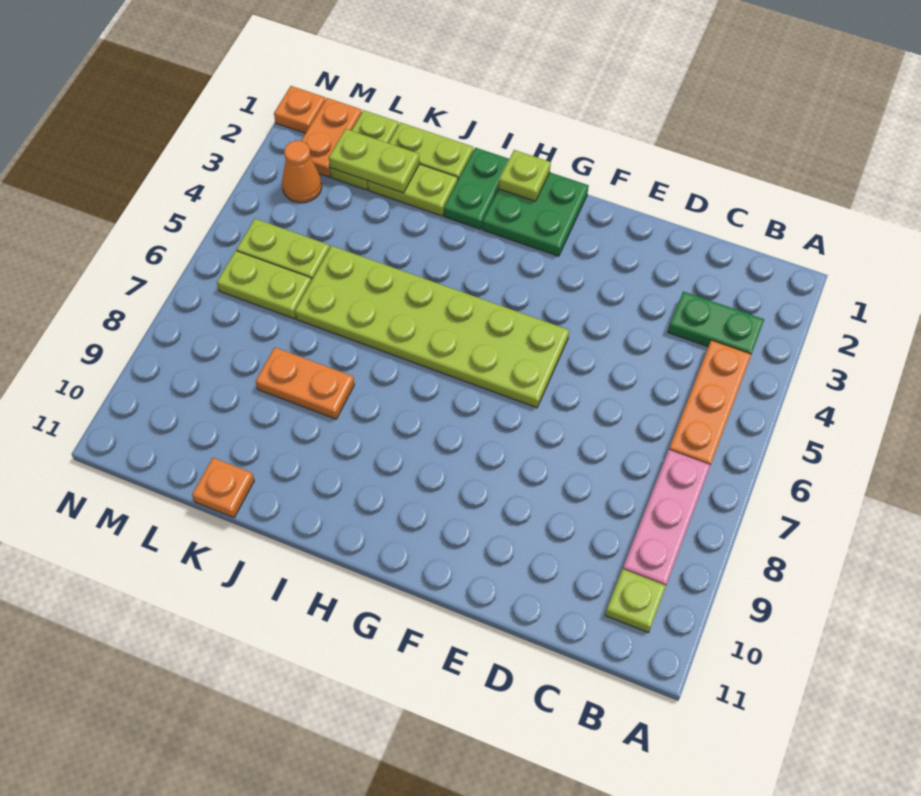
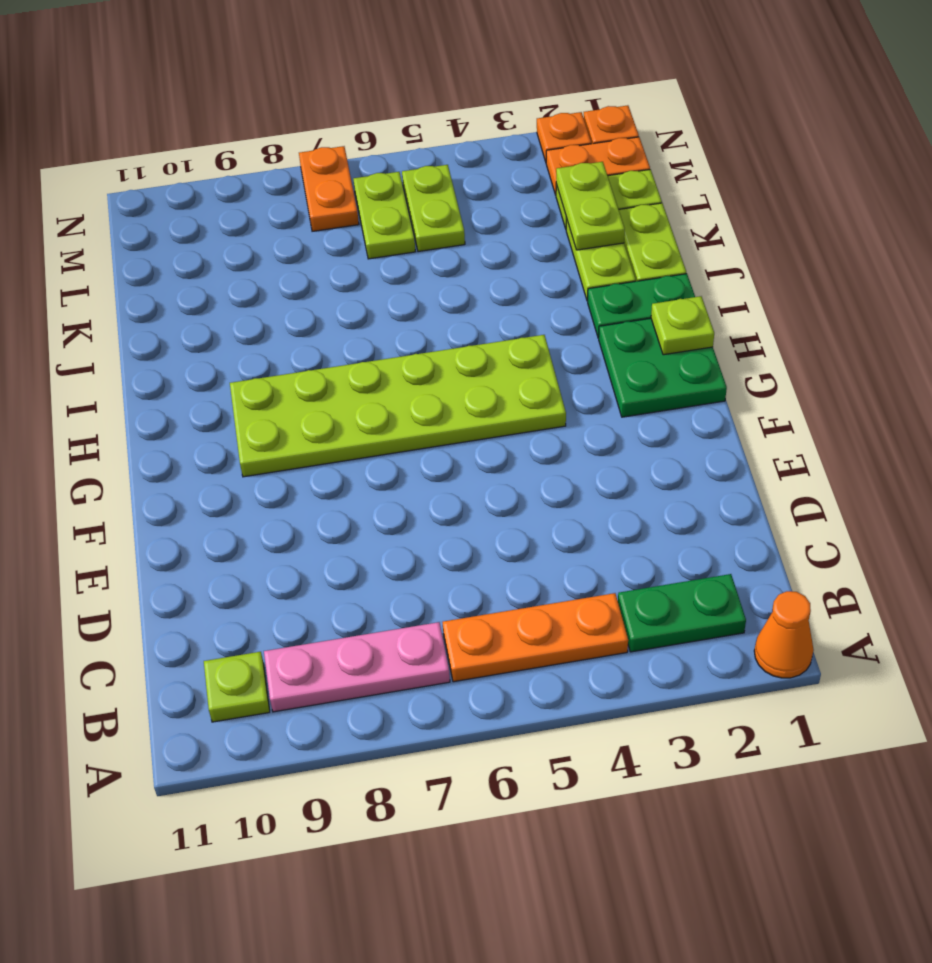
green 1x2 plate [668,291,764,354] -> green 1x2 plate turned to [618,574,746,652]
lime 2x6 plate [295,246,569,408] -> lime 2x6 plate turned to [230,335,566,477]
orange 1x2 plate [256,347,354,419] -> orange 1x2 plate moved to [299,146,359,231]
orange 1x1 plate [192,458,254,518] -> orange 1x1 plate moved to [537,112,591,162]
orange 1x1 cone [282,141,322,203] -> orange 1x1 cone moved to [754,591,814,678]

